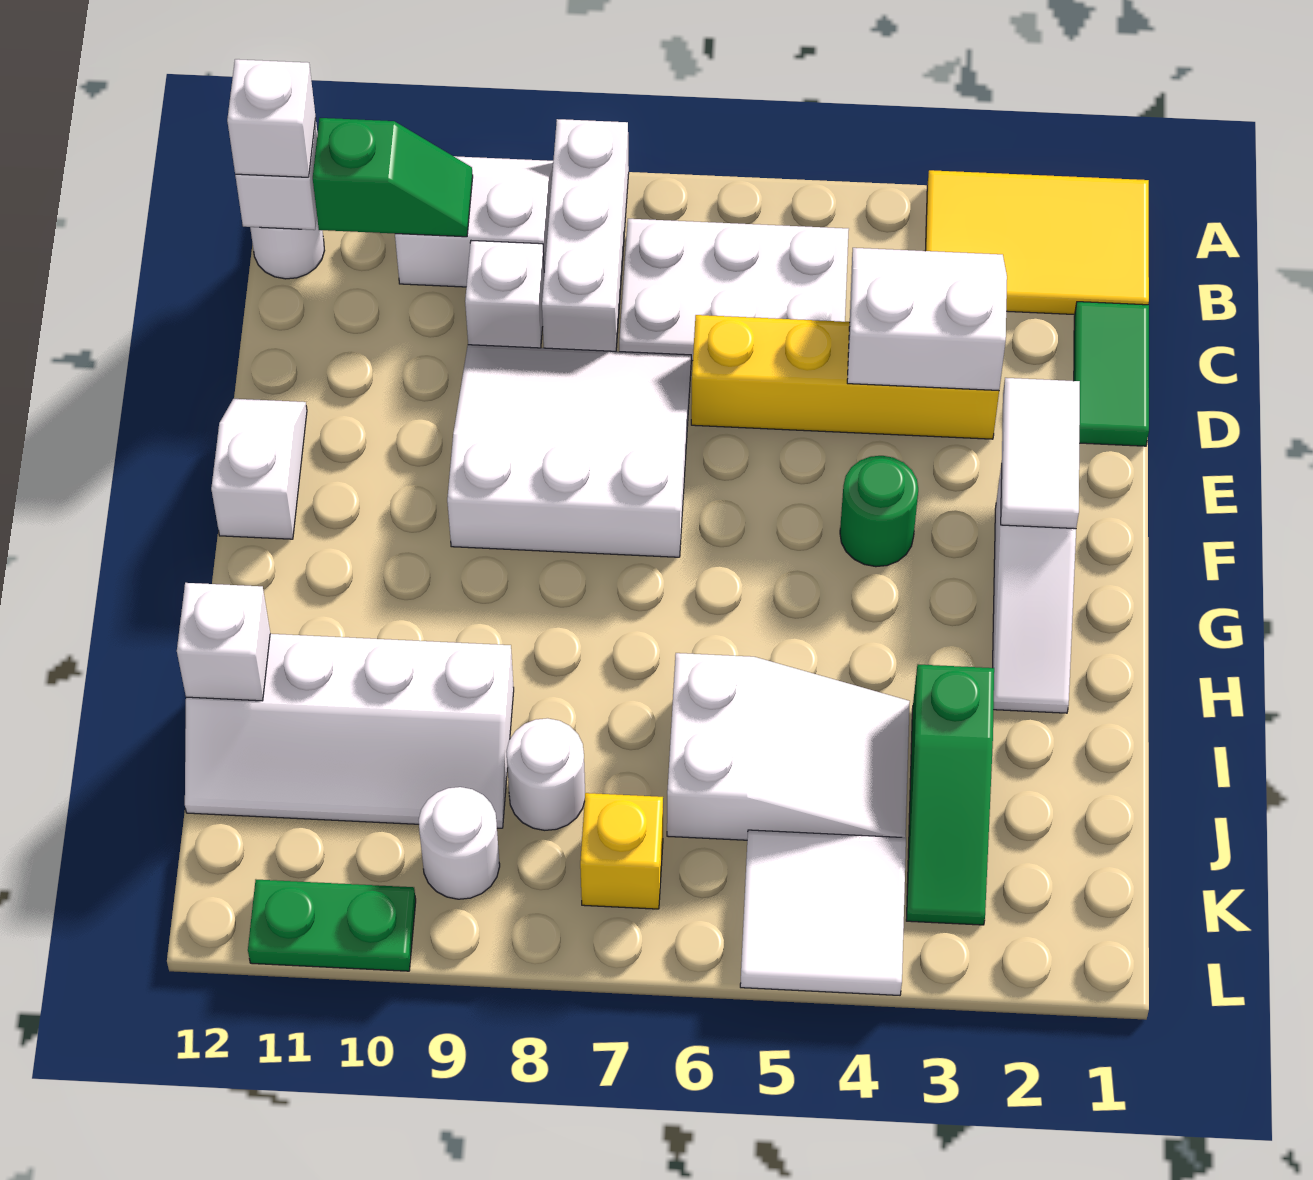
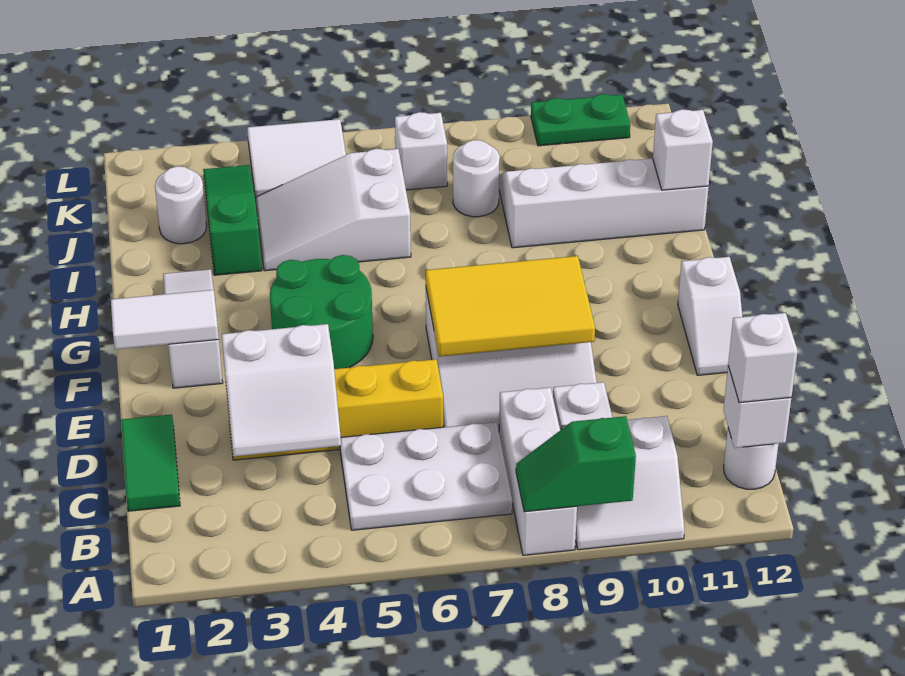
yellow 2x3 tile [925,170,1149,315] -> yellow 2x3 tile moved to [426,256,595,357]
green 1x2 slope [313,118,473,237] -> green 1x2 slope moved to [516,416,636,512]
white 1x2 tile [1001,378,1080,529] -> white 1x2 tile turned to [111,290,219,349]
green 1x1 round brick [840,456,918,567] -> green 2x2 round brick [270,255,373,369]
yellow 1x1 brick [580,793,663,909] -> white 1x1 brick [395,112,447,190]
white 1x1 round brick [419,787,500,899] -> white 1x1 round brick moved to [155,166,207,244]

